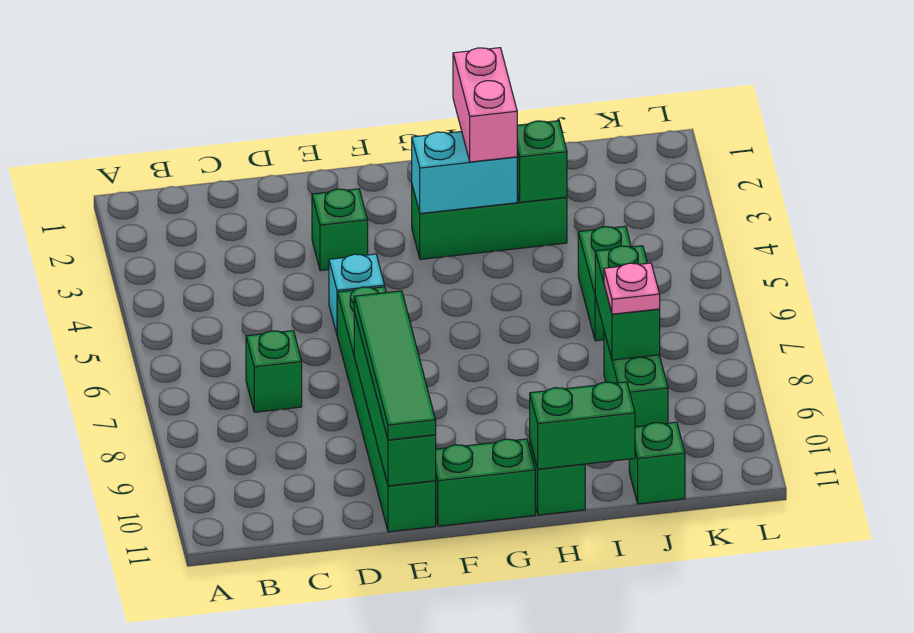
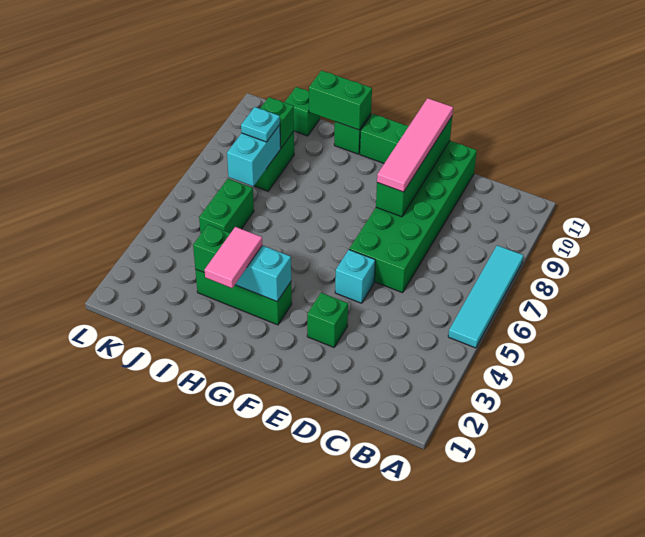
none -> cyan 1x4 tile [448,245,524,348]
green 1x1 brick [246,331,302,412] -> green 1x1 brick moved to [260,97,294,148]
green 1x6 brick [337,287,436,532] -> green 2x6 brick [349,141,477,293]
green 1x4 tile [354,291,436,440] -> pink 1x4 tile [377,98,453,192]
pink 1x2 brick [453,48,517,162] -> pink 1x2 tile [205,227,262,288]
green 1x2 brick [595,246,660,360] -> cyan 1x2 brick [227,125,281,186]
pink 1x1 plate [604,263,660,314] -> cyan 1x1 plate [241,107,280,142]

